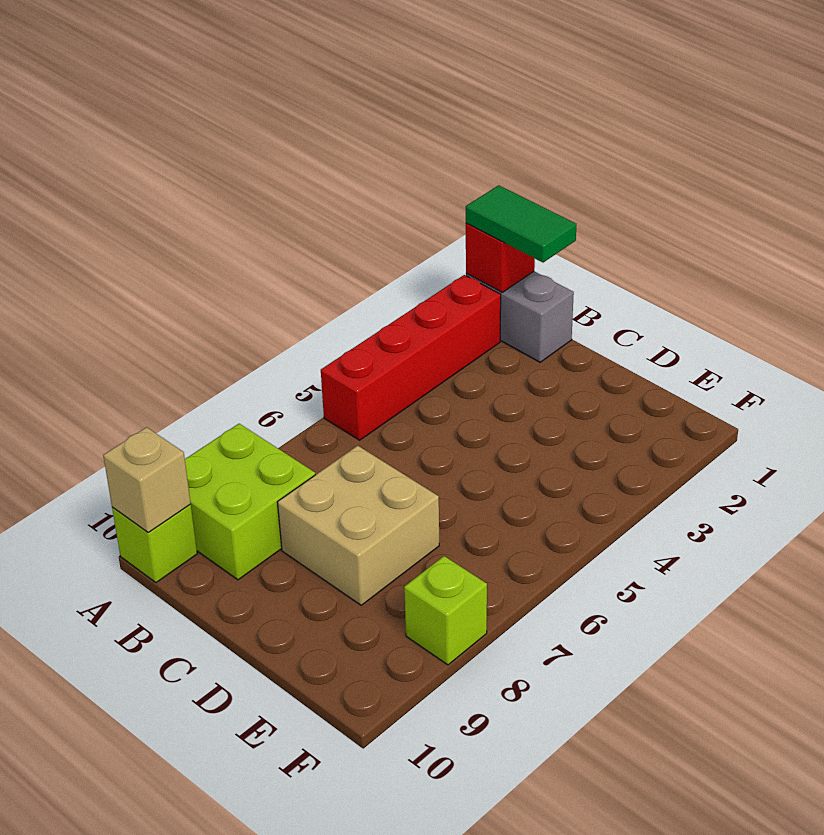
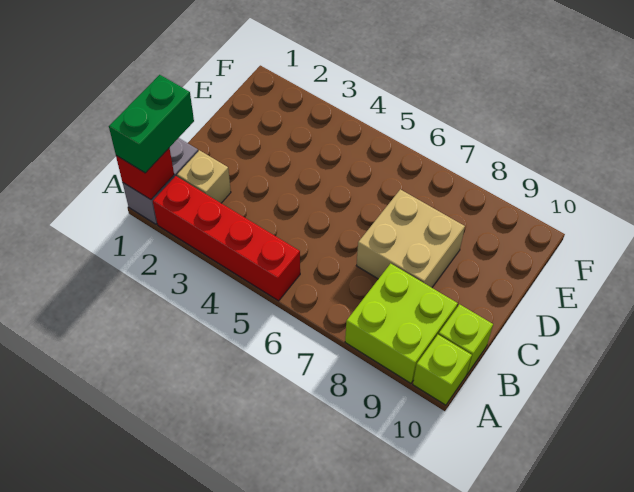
green 1x2 tile [466,185,576,263] -> green 1x2 brick [109,75,194,173]
tan 1x1 brick [103,427,191,532] -> tan 1x1 brick moved to [177,150,231,203]
lime 1x1 brick [404,556,487,665] -> lime 1x1 brick moved to [439,304,493,374]

